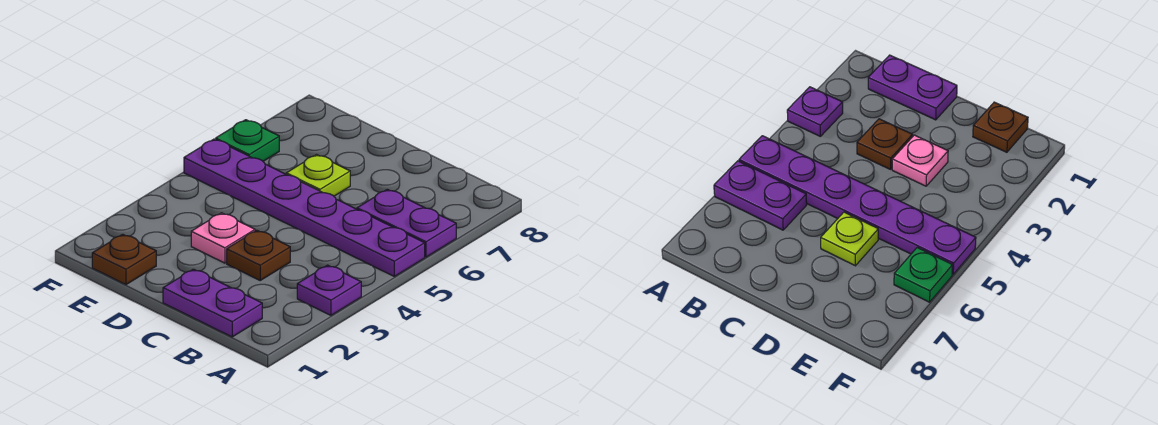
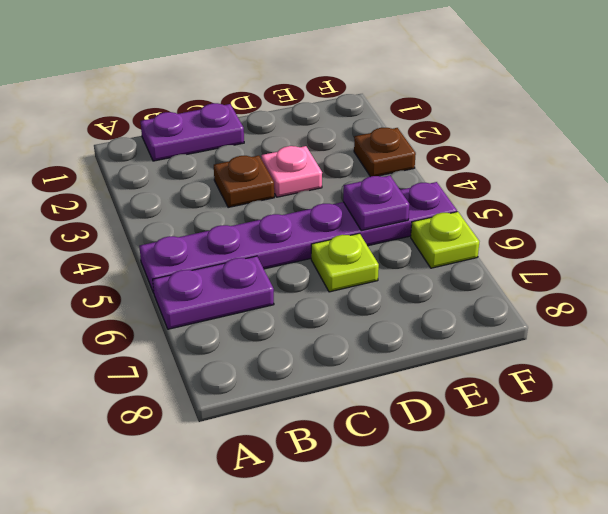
purple 1x1 plate [297,265,361,315] -> purple 1x1 plate moved to [343,176,409,231]
brown 1x1 plate [92,234,156,285] -> brown 1x1 plate moved to [354,128,416,177]
green 1x1 plate [216,120,279,161] -> lime 1x1 plate [411,212,479,268]

